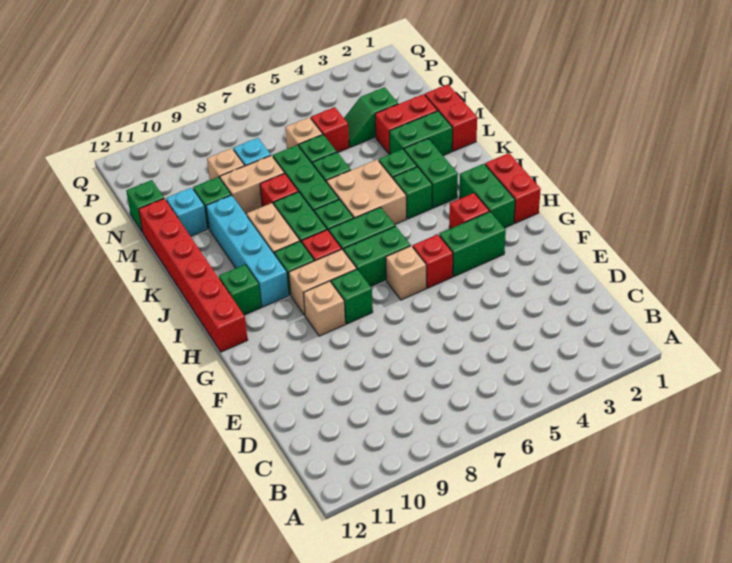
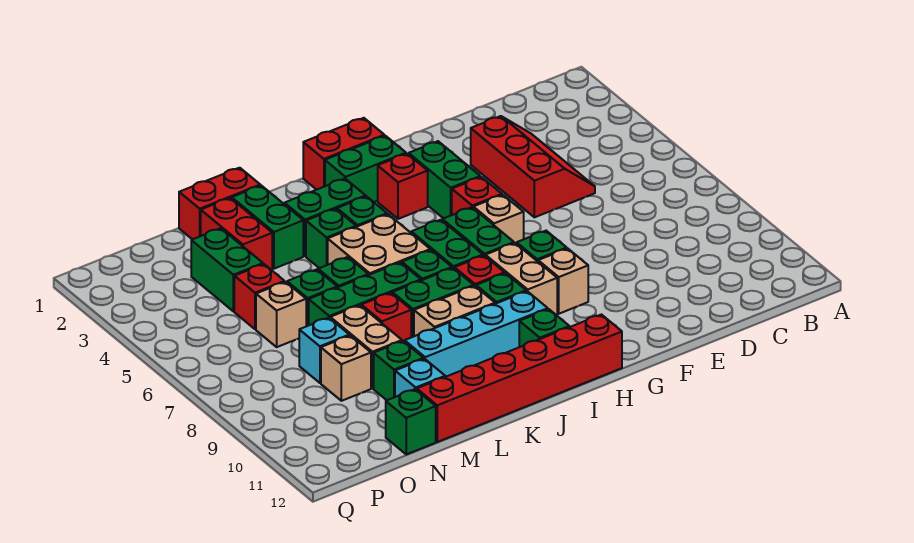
none -> red 2x3 slope [471,116,595,217]
green 1x2 slope [344,87,398,147] -> green 1x2 brick [191,228,263,311]

